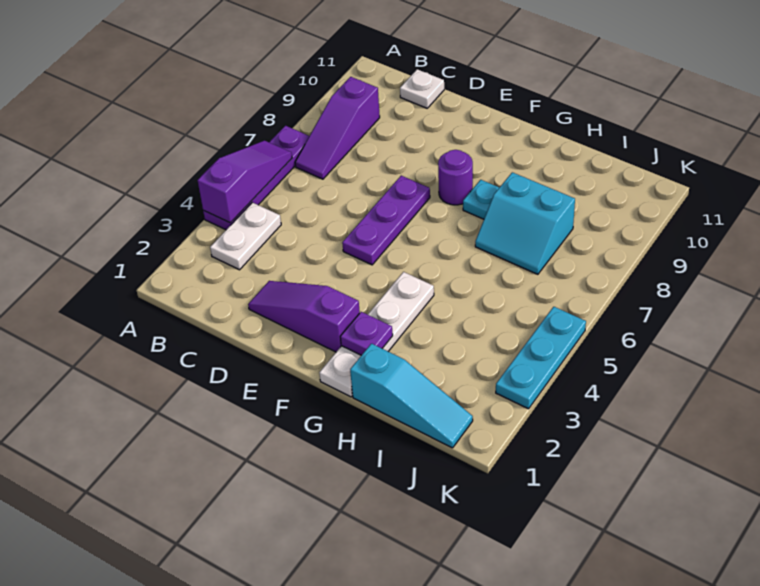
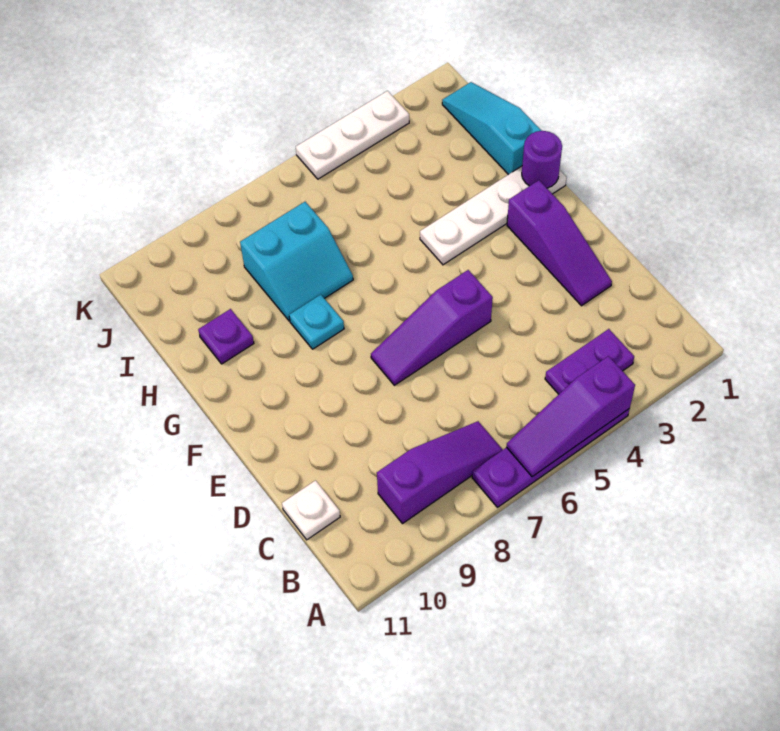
white 1x2 plate [210,202,281,270] -> purple 1x2 plate [545,329,634,394]
purple 1x3 plate [342,176,430,265] -> purple 1x3 slope [371,270,493,385]
purple 1x1 round brick [438,150,473,205] -> purple 1x1 round brick moved to [522,131,562,188]
purple 1x1 plate [340,312,393,355] -> purple 1x1 plate moved to [198,309,254,364]
cyan 2x2 slope [475,172,575,274] -> cyan 2x2 slope turned to [240,202,353,321]
cyan 1x3 plate [496,307,586,409] -> white 1x3 plate [296,91,409,179]

